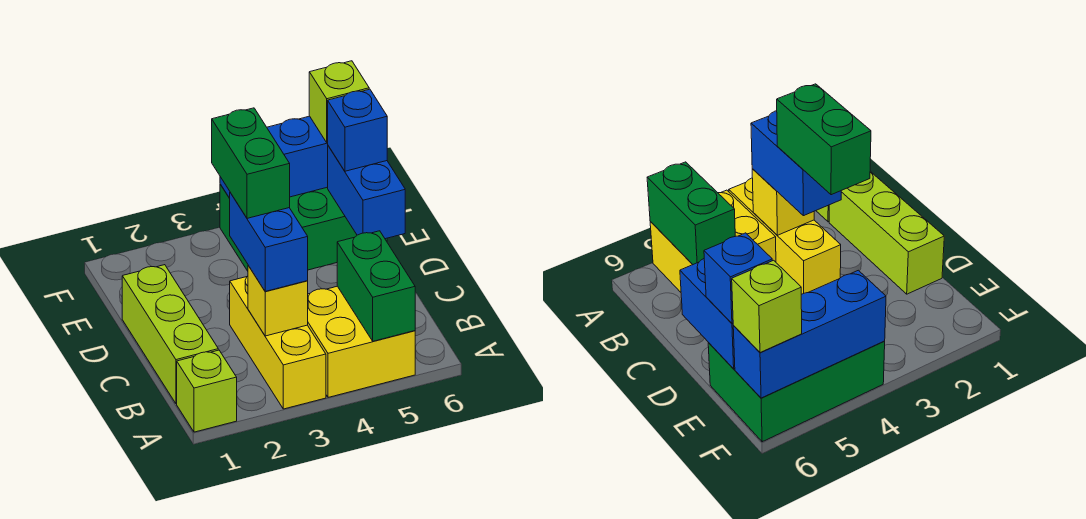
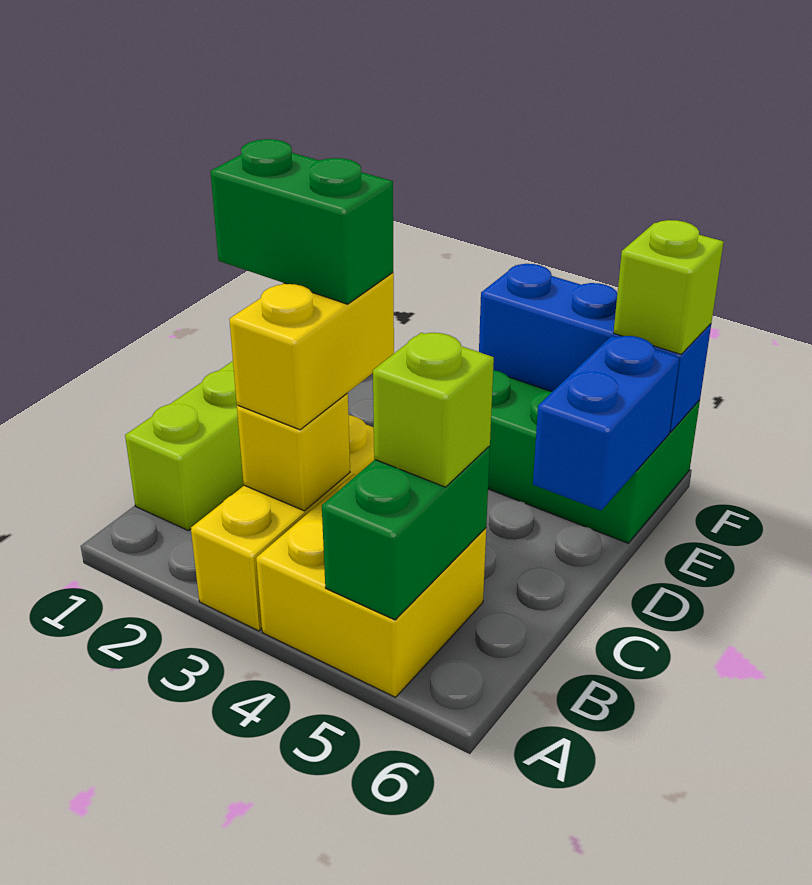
lime 1x1 brick [177,350,237,432] -> lime 1x1 brick moved to [373,333,494,487]
blue 1x2 brick [229,193,308,291] -> yellow 1x2 brick [229,273,394,430]
green 1x2 brick [212,108,290,218] -> green 1x2 brick turned to [210,139,393,304]
blue 1x1 brick [328,89,387,171] -> none

